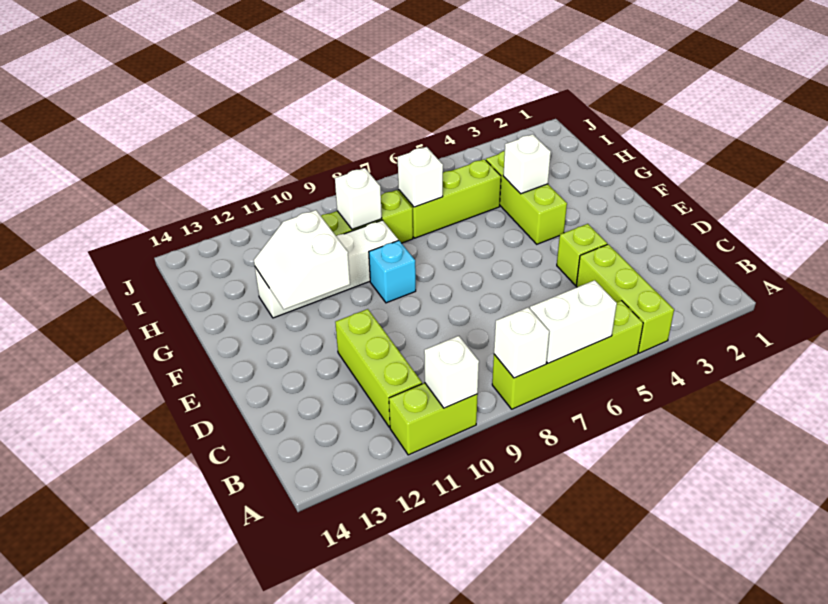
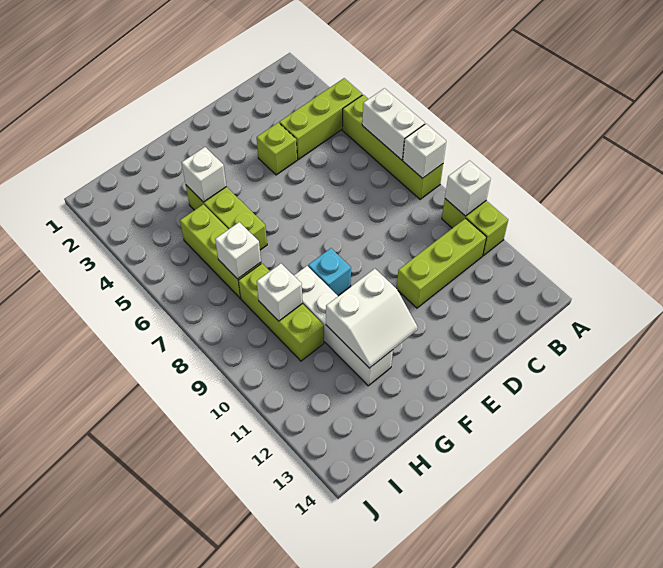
lime 1x3 brick [486,151,567,244] -> lime 1x3 brick turned to [186,185,267,250]

